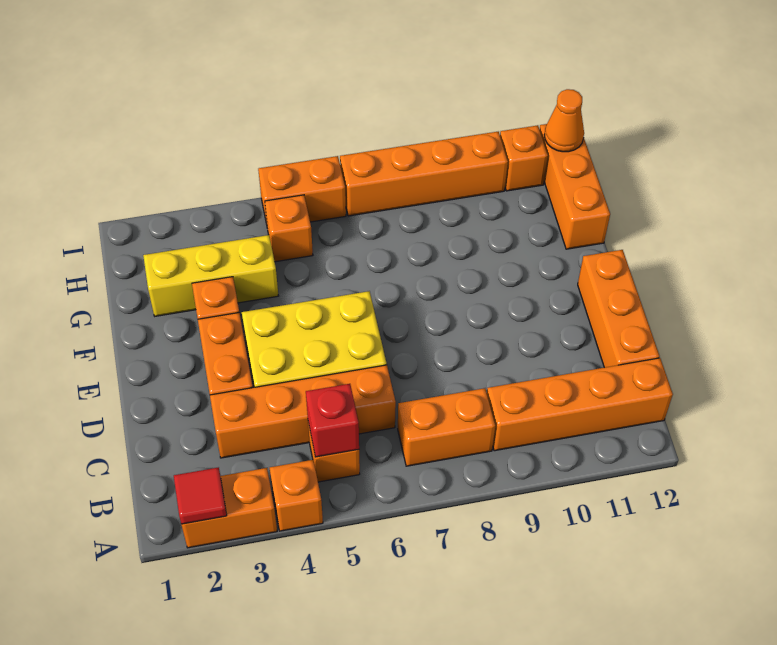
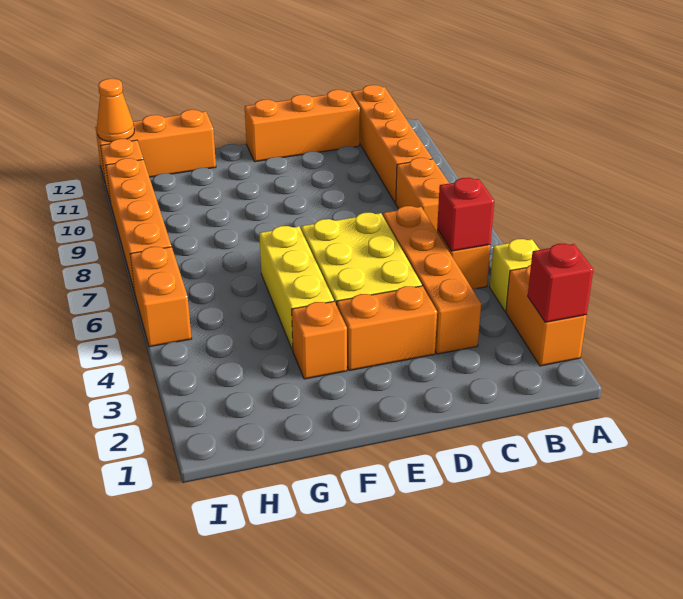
red 1x1 tile [174,467,227,524] -> red 1x1 brick [528,244,593,322]
orange 1x1 brick [270,460,323,531] -> yellow 1x1 brick [490,239,540,311]
yellow 1x3 brick [143,235,278,316] -> yellow 1x3 brick moved to [259,226,334,350]
orange 1x1 brick [265,195,313,262] -> none

